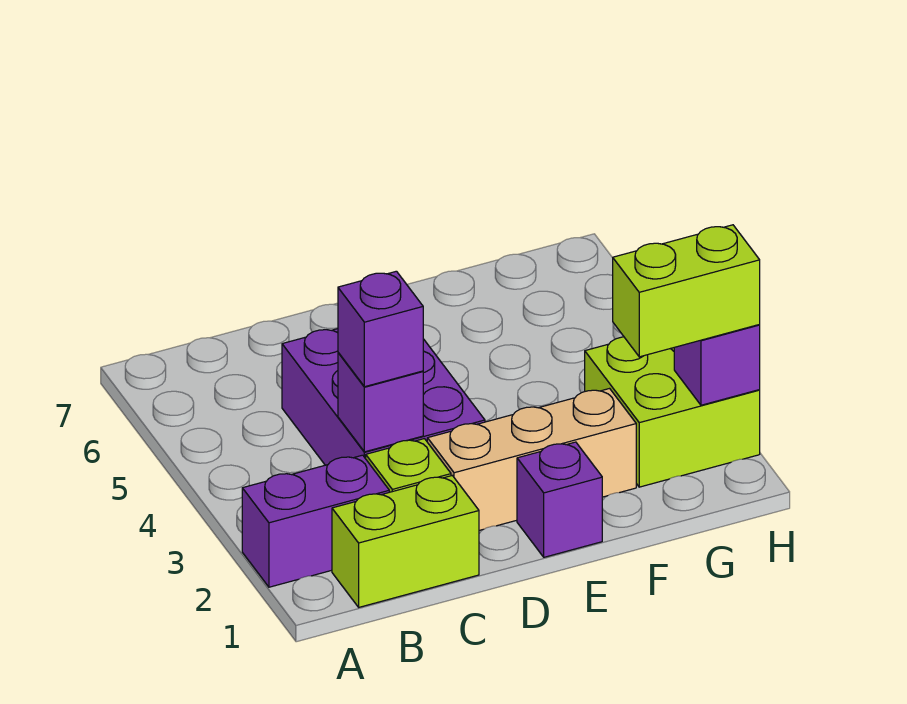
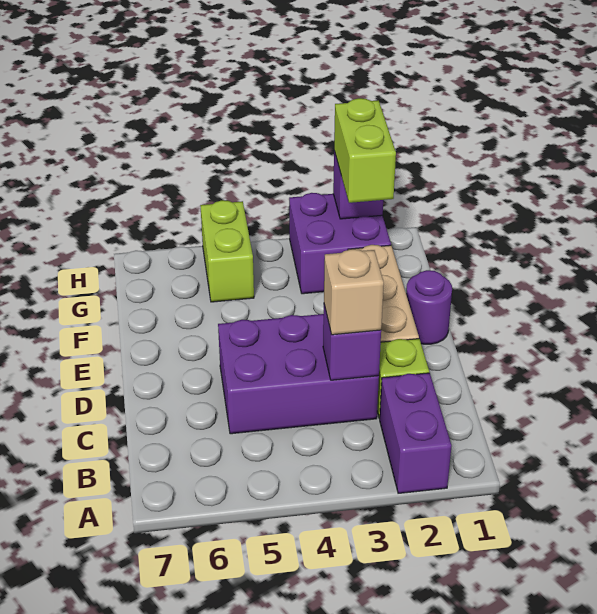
lime 1x2 brick [332,476,479,607] -> lime 1x2 brick moved to [200,200,254,302]
purple 1x1 brick [338,271,423,387] -> tan 1x1 brick [324,249,384,335]
purple 1x1 brick [517,442,602,557] -> purple 1x1 round brick [406,270,452,344]
lime 2x2 brick [585,337,760,487] -> purple 2x2 brick [289,193,391,294]

